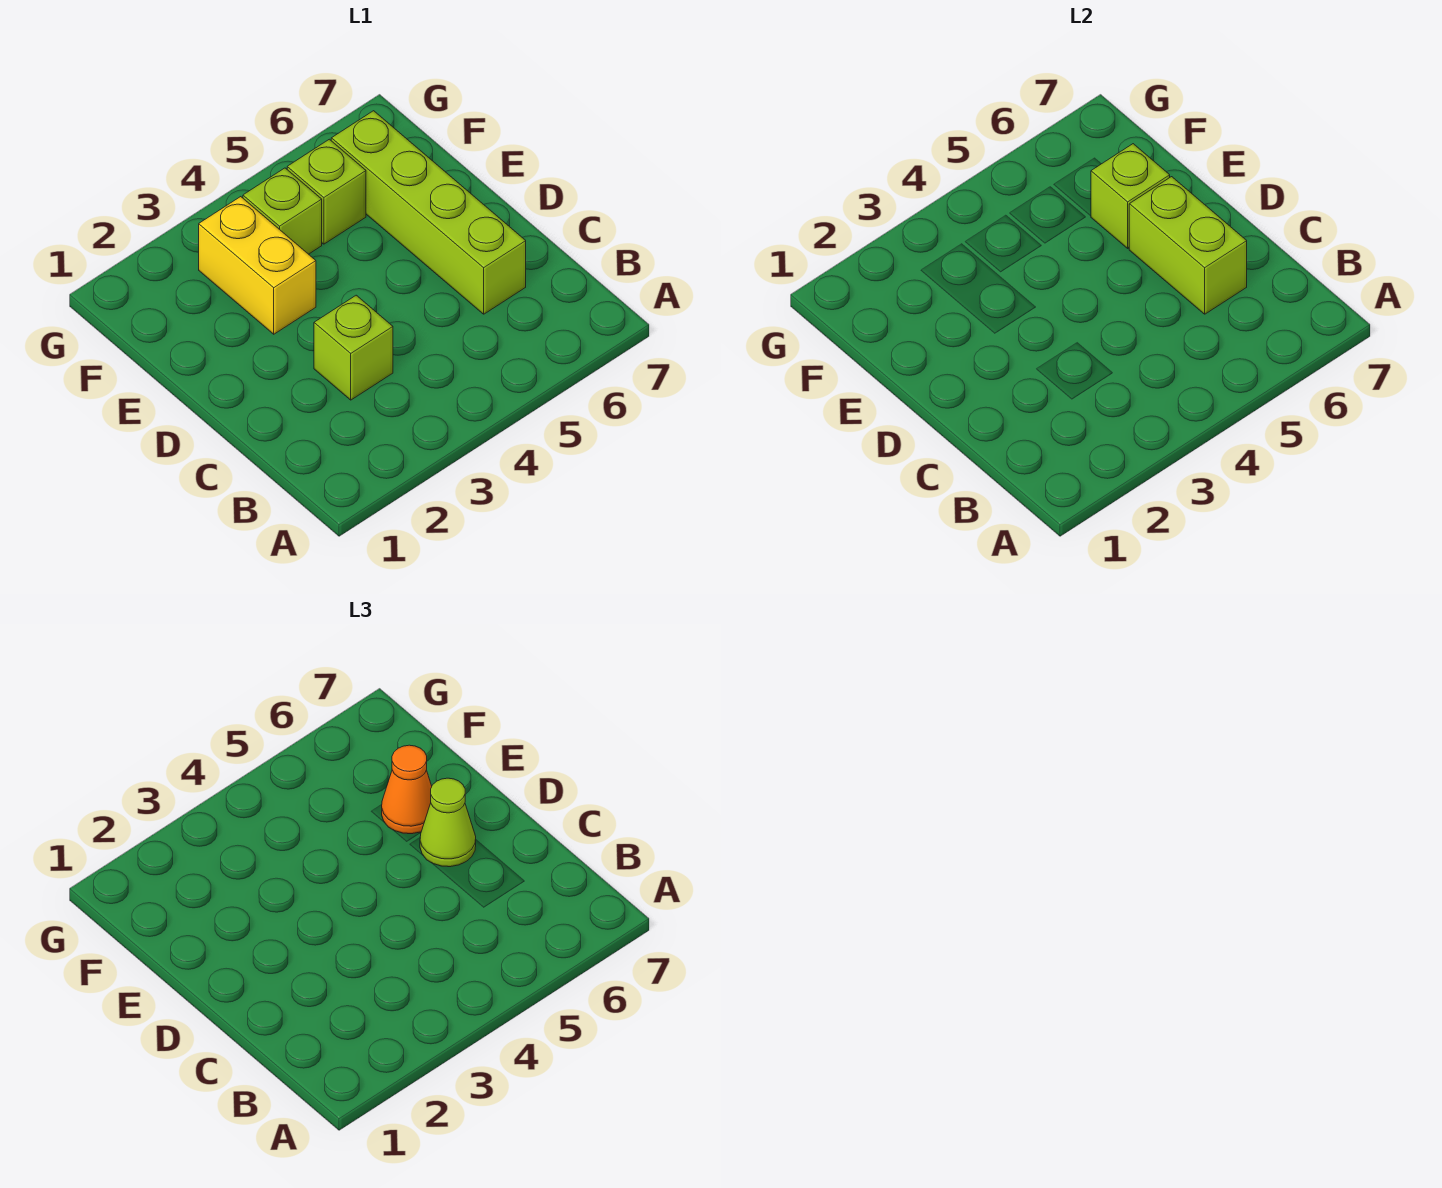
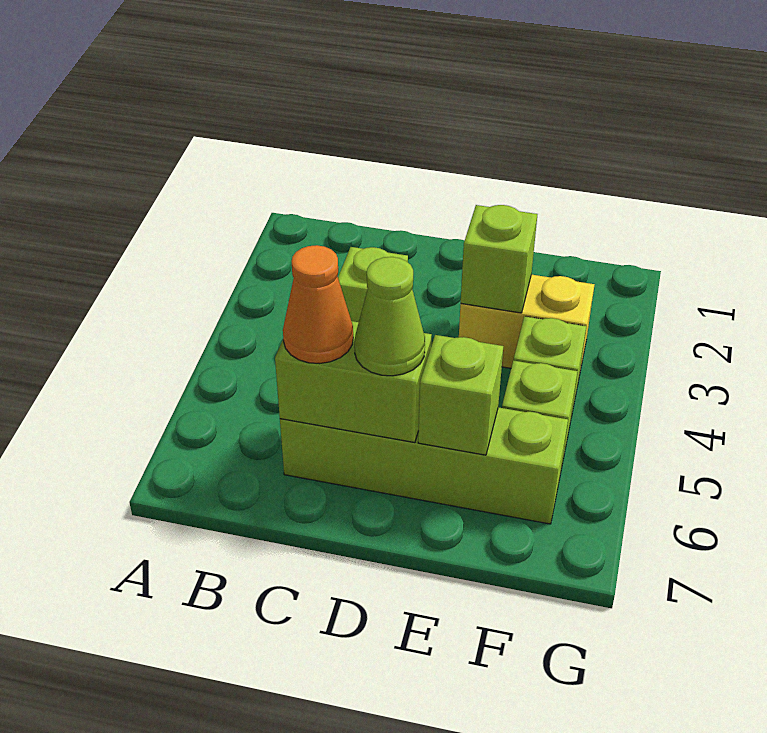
none -> lime 1x1 brick [461,205,537,313]
orange 1x1 cone [382,745,432,834] -> orange 1x1 cone moved to [283,245,353,364]

